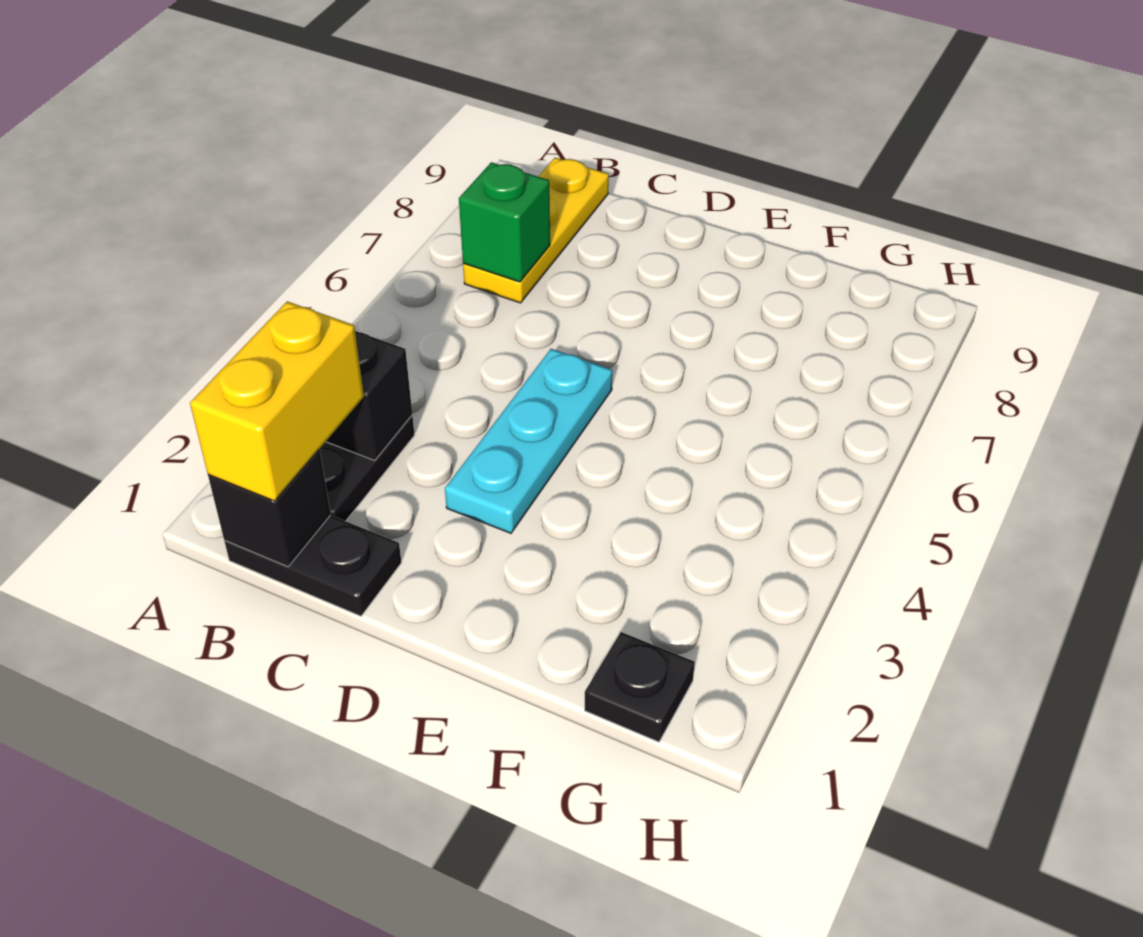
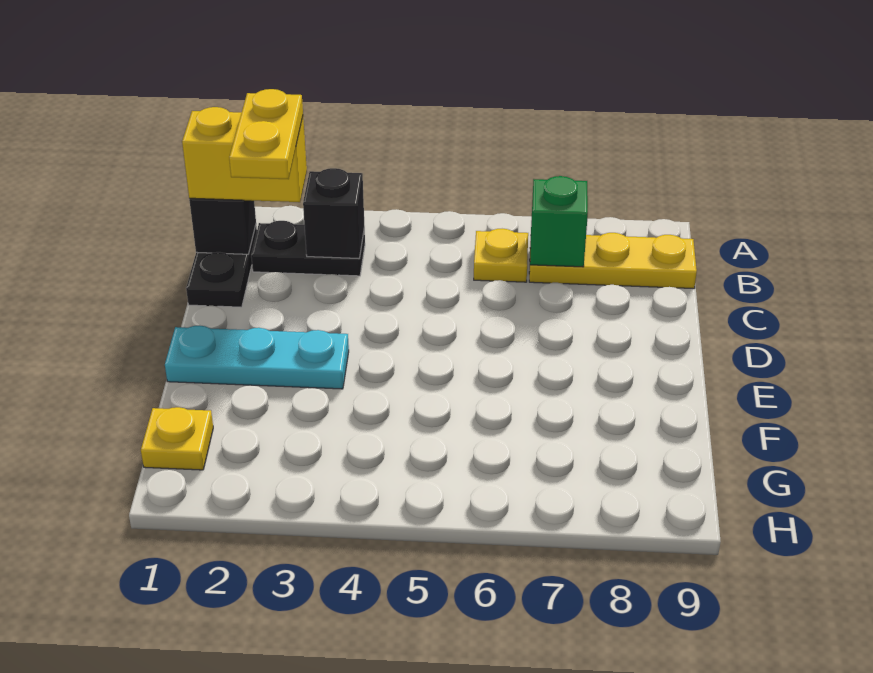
none -> yellow 1x2 plate [229,89,303,179]
none -> yellow 1x1 plate [474,229,528,282]
cyan 1x3 plate [445,349,612,533] -> cyan 1x3 plate moved to [165,325,349,389]
black 1x1 plate [585,632,695,742] -> yellow 1x1 plate [141,407,213,470]

